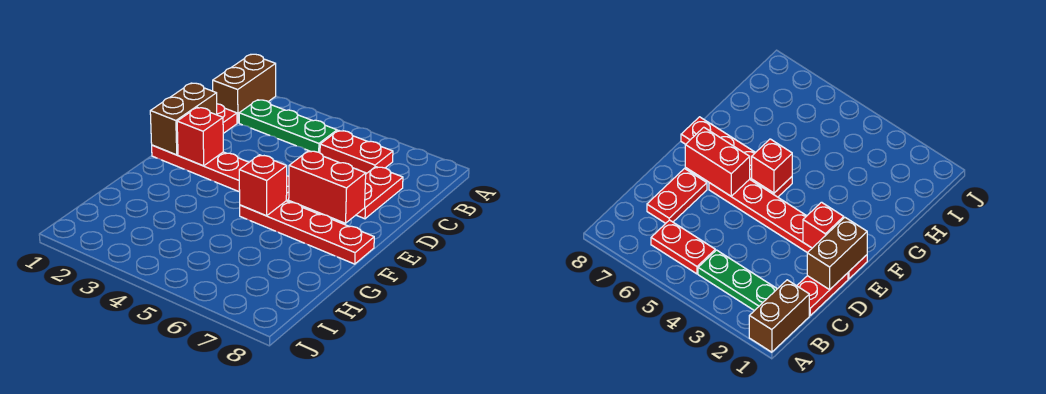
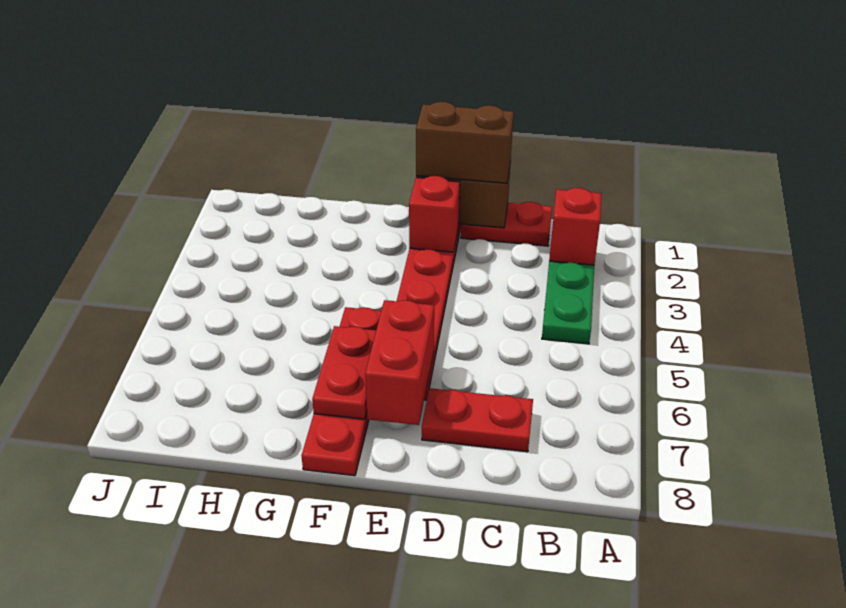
brown 1x2 brick [213,54,276,123] -> brown 1x2 brick moved to [416,102,514,183]
red 1x2 plate [320,130,393,173] -> red 1x2 plate moved to [312,326,376,419]
red 1x1 brick [239,155,287,216] -> red 1x1 brick moved to [549,188,602,265]

